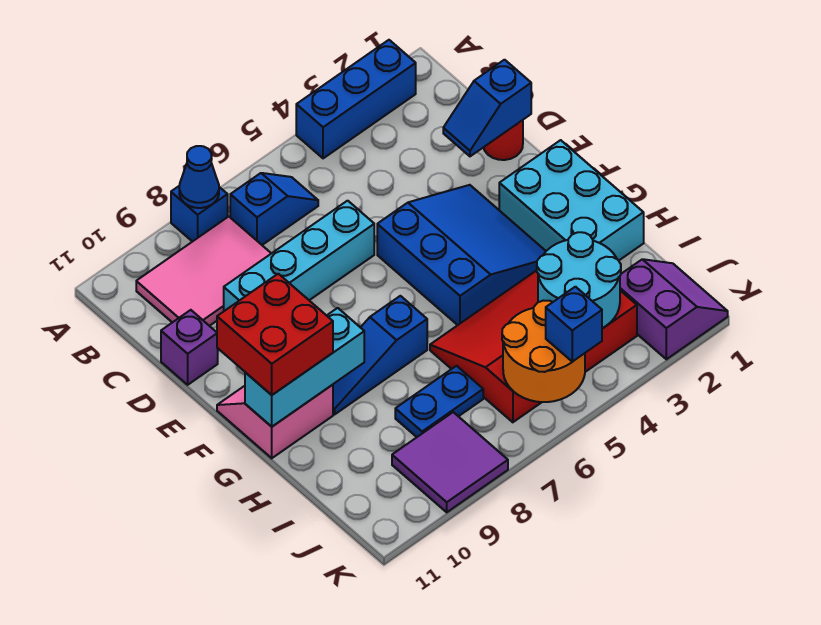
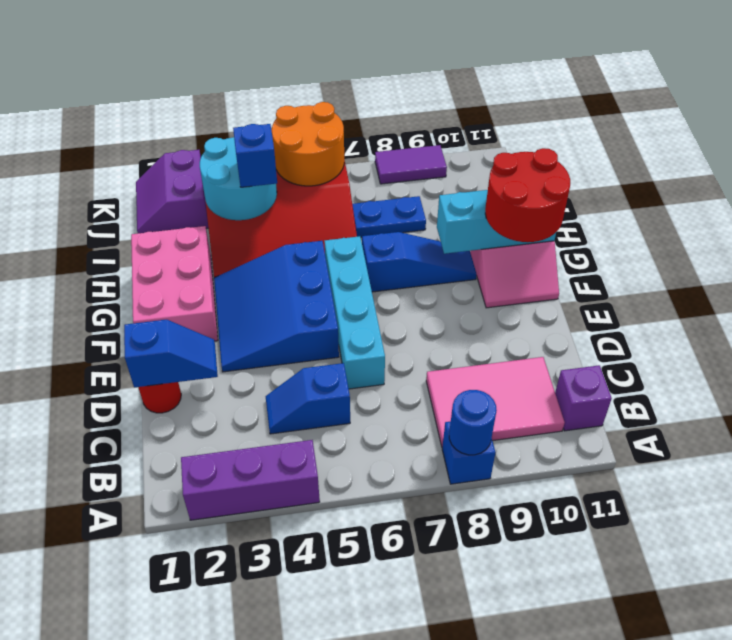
blue 1x3 brick [296,40,416,158] -> purple 1x3 brick [181,440,320,520]
blue 1x1 cone [179,146,219,208] -> blue 1x1 round brick [449,390,497,455]
blue 1x2 slope [230,173,318,245] -> blue 1x2 slope moved to [266,363,350,434]
cyan 1x4 brick [224,201,374,311] -> cyan 1x4 brick turned to [324,236,385,389]
purple 1x1 brick [161,310,218,385] -> purple 1x1 brick moved to [555,365,612,431]
cyan 2x3 brick [499,140,644,261] -> pink 2x3 brick [131,226,218,341]
red 2x2 brick [217,274,333,395] -> red 2x2 round brick [485,148,570,242]
purple 2x2 tile [392,412,508,512] -> purple 1x2 tile [375,145,447,184]
blue 1x1 brick [546,287,602,362] -> blue 1x1 brick moved to [233,124,277,187]

